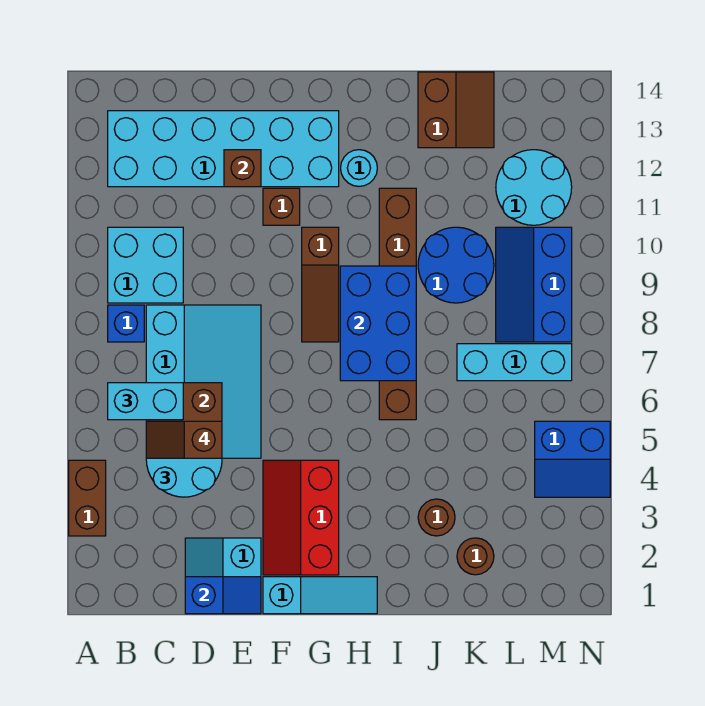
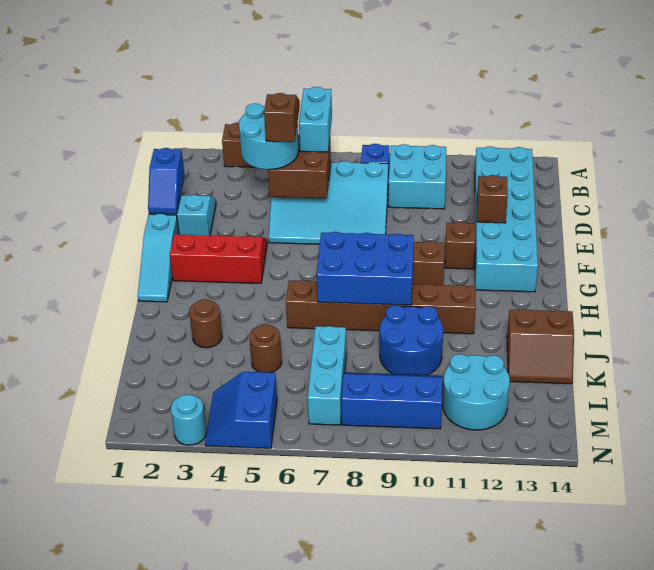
cyan 1x1 round brick [341,150,377,186] -> cyan 1x1 round brick moved to [171,394,206,445]
brown 1x1 round brick [457,538,494,575] -> brown 1x1 round brick moved to [249,324,282,373]

